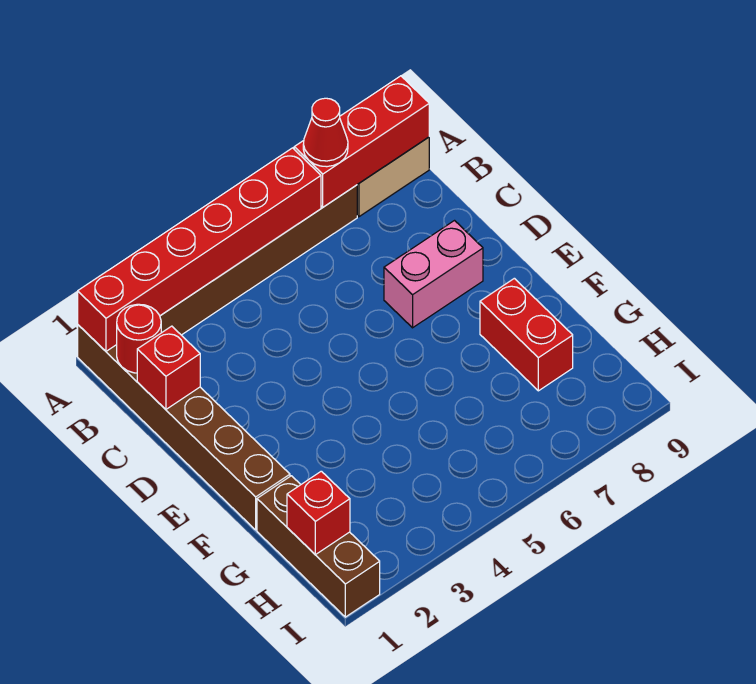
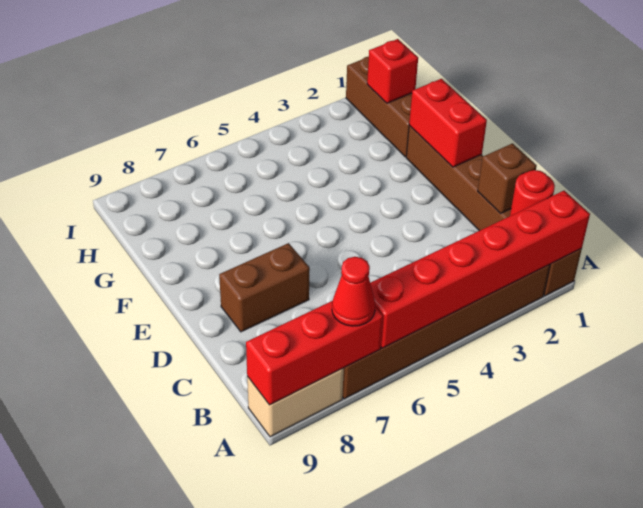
red 1x1 brick [137,326,200,409] -> brown 1x1 brick [478,143,537,214]
pink 1x2 brick [384,221,483,328] -> brown 1x2 brick [219,243,310,332]
red 1x2 brick [480,278,573,391] -> red 1x2 brick moved to [409,79,487,167]

